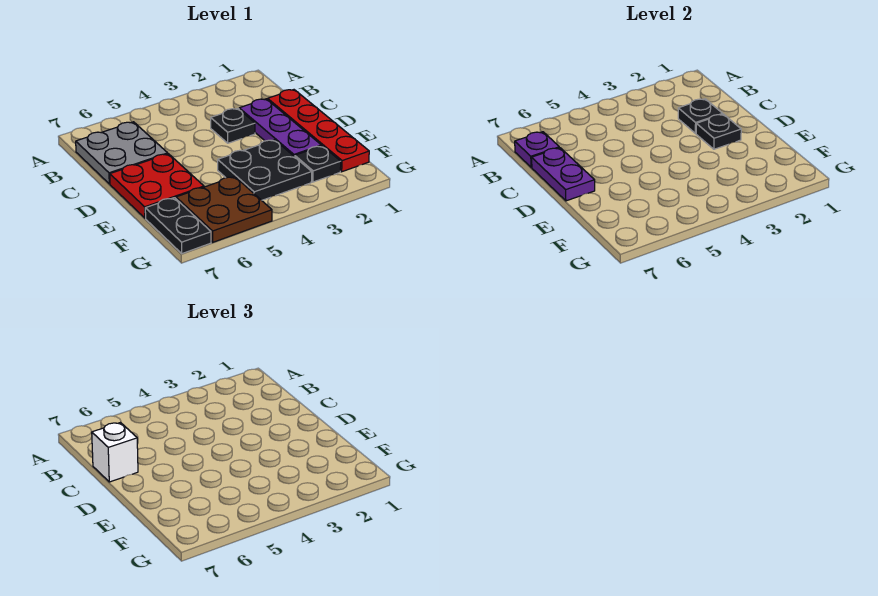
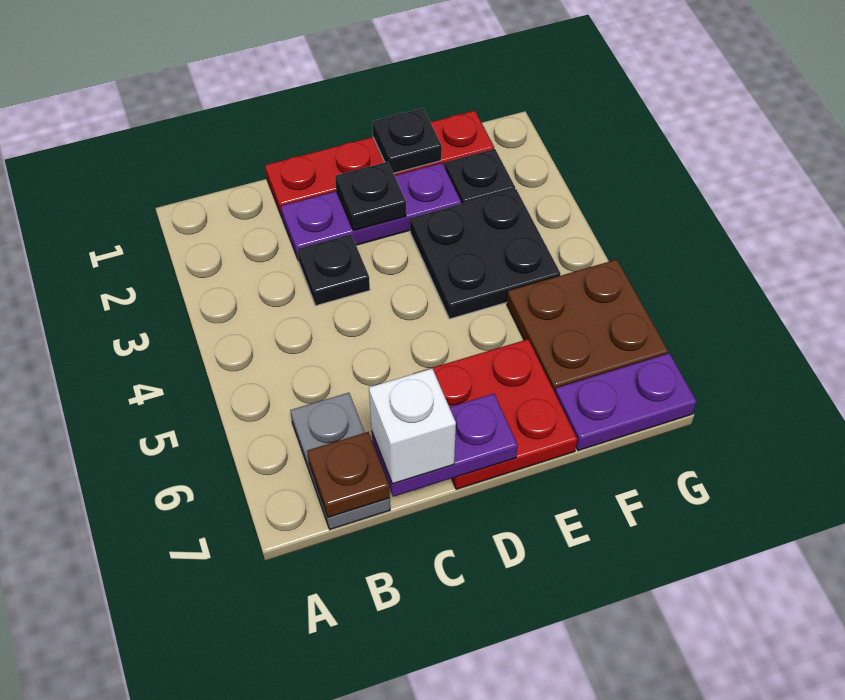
grey 2x2 plate [76,122,168,184] -> grey 1x2 plate [290,393,390,529]
purple 1x1 plate [515,132,559,167] -> brown 1x1 plate [307,432,390,517]
black 1x1 plate [678,99,722,133] -> black 1x1 plate moved to [372,108,442,173]
black 1x2 plate [145,198,211,254] -> purple 1x2 plate [555,353,696,451]

